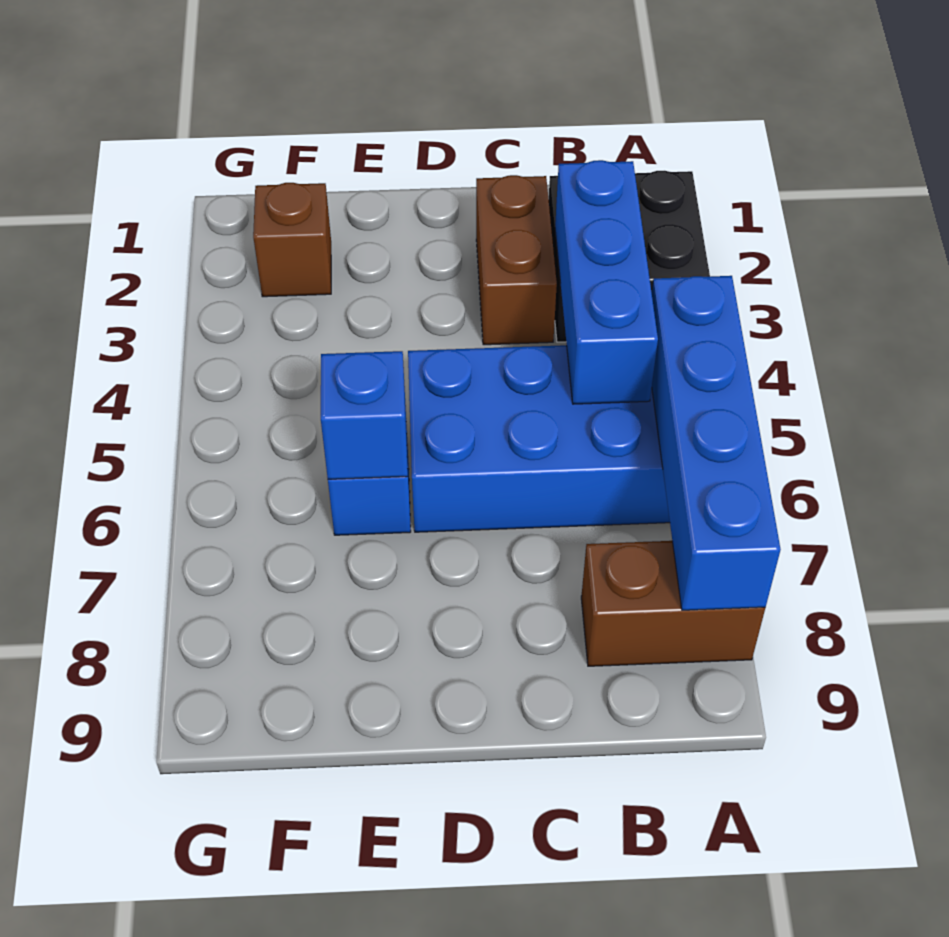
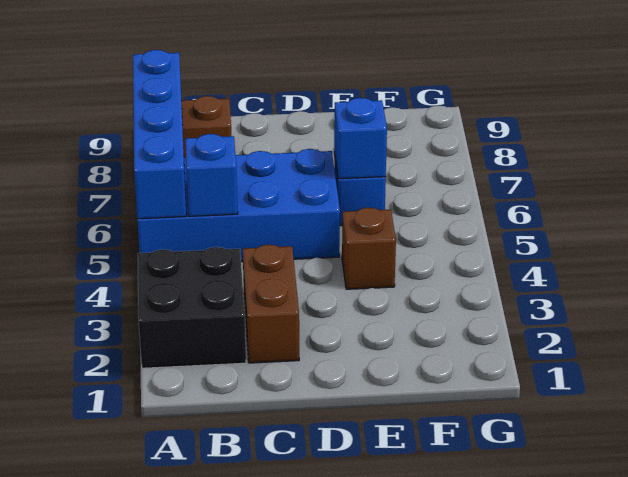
blue 1x3 brick [555,160,658,404] -> blue 1x1 brick [185,134,238,216]
brown 1x1 brick [253,183,331,297] -> brown 1x1 brick moved to [342,208,396,289]

